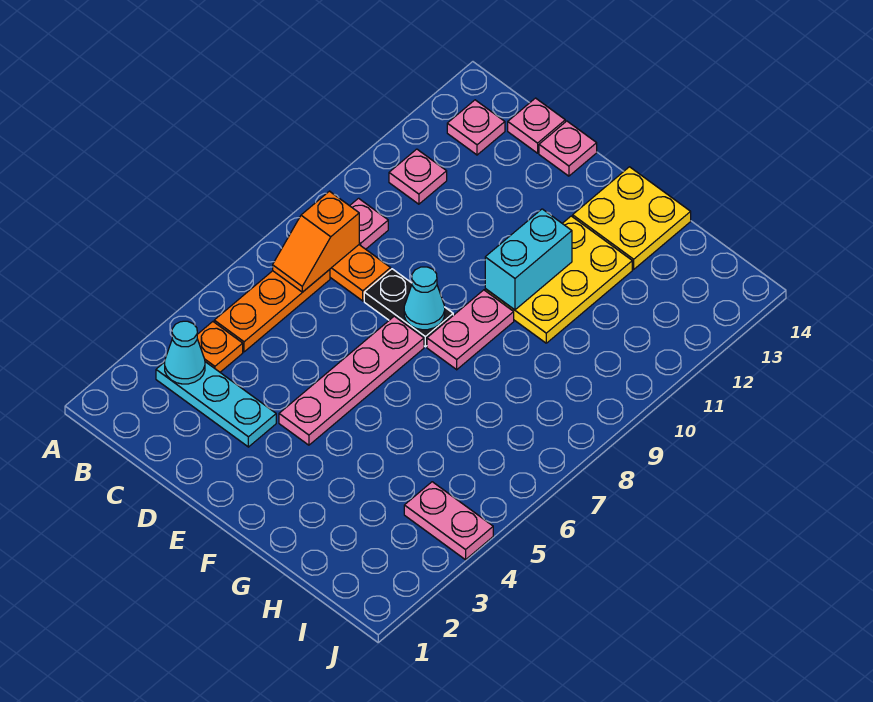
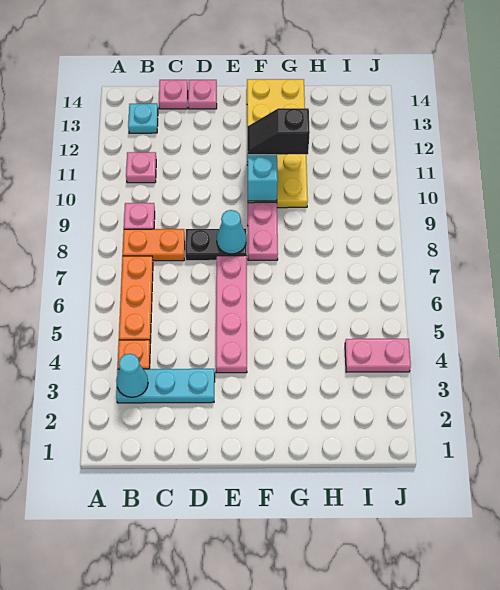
orange 1x2 slope [273,191,359,292] -> none
pink 1x1 plate [447,100,505,155] -> cyan 1x1 plate [128,103,158,133]
none -> black 1x2 slope [247,108,310,155]

